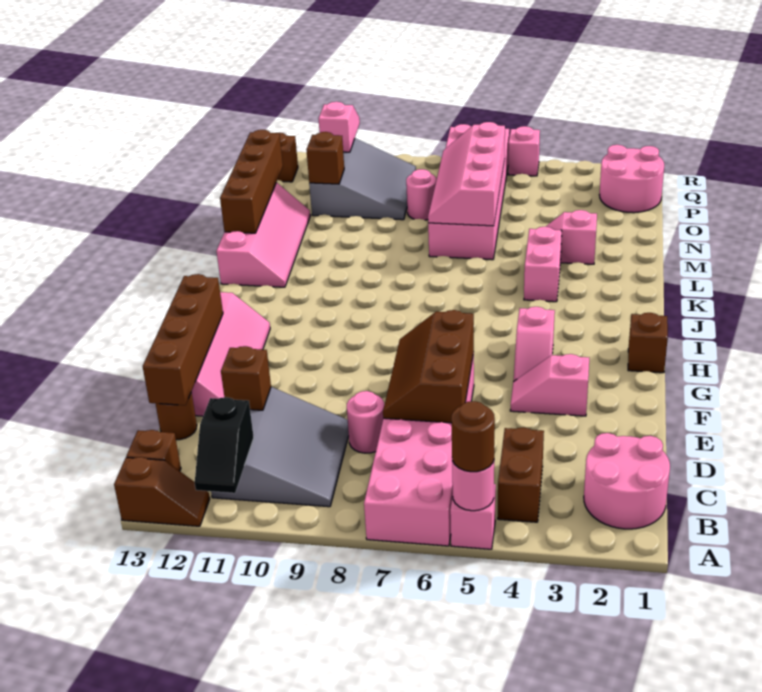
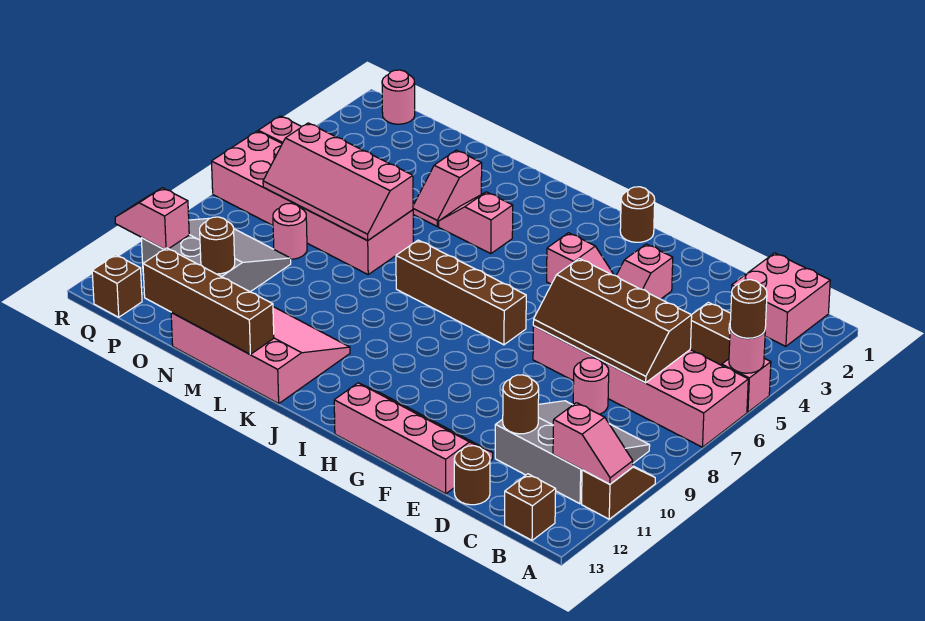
black 1x2 slope [195,397,254,493] -> pink 1x2 slope [553,403,633,484]
brown 1x2 slope [114,457,210,526] -> brown 1x2 slope moved to [582,466,655,519]
pink 2x2 round brick [584,433,670,529] -> pink 2x2 brick [731,253,830,346]
brown 2x3 slope [383,310,474,423] -> brown 2x4 slope [533,259,692,383]
brown 1x1 brick [221,346,271,410] -> brown 1x1 round brick [503,375,539,434]
brown 1x4 brick [143,274,223,405] -> brown 1x4 brick moved to [396,240,526,345]
brown 1x1 brick [628,313,668,373] -> brown 1x1 round brick [620,187,655,242]
pink 1x2 brick [524,227,562,302] -> pink 1x2 slope [439,192,513,254]
pink 2x4 slope [216,183,310,287] -> pink 3x4 slope [171,307,350,404]
brown 1x1 brick [307,132,344,184] -> brown 1x1 round brick [200,217,235,274]
pink 2x2 round brick [599,145,664,213] -> pink 1x1 round brick [382,70,415,124]

